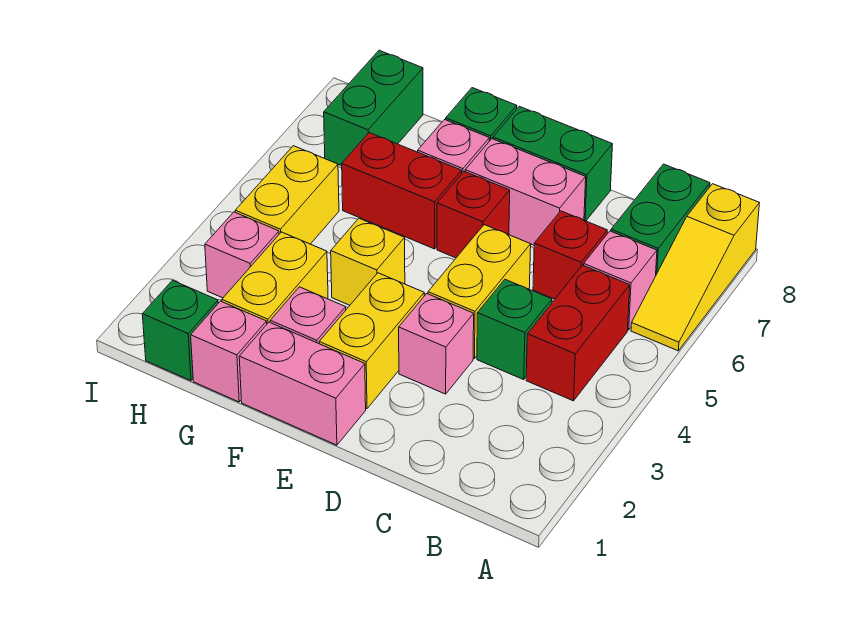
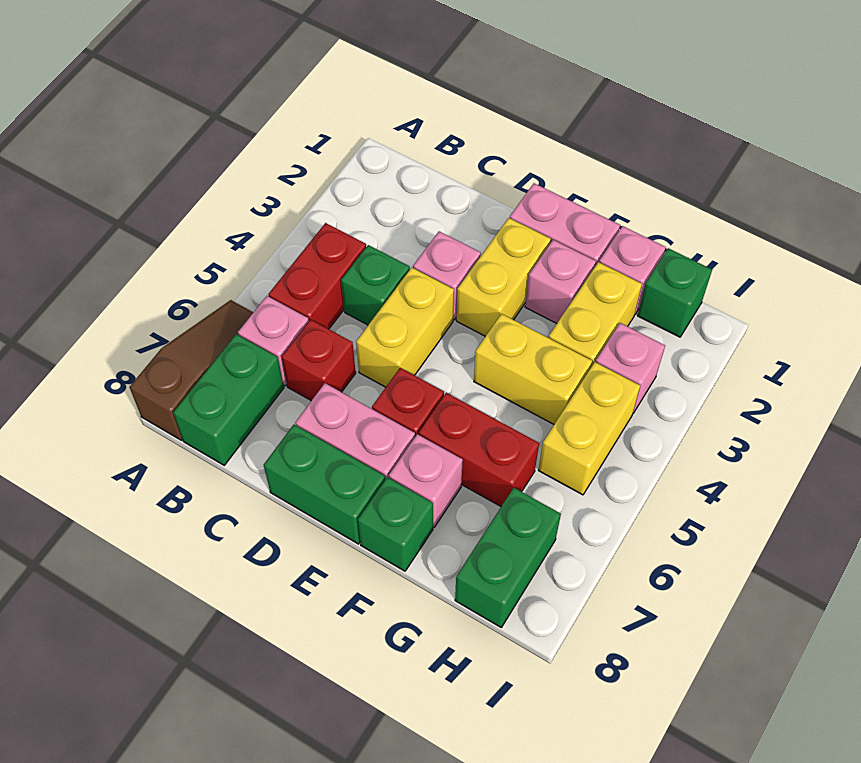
yellow 1x3 slope [631,184,759,351] -> brown 1x3 slope [130,300,253,440]
yellow 1x1 brick [331,218,405,305] -> yellow 1x2 brick [474,314,592,424]

